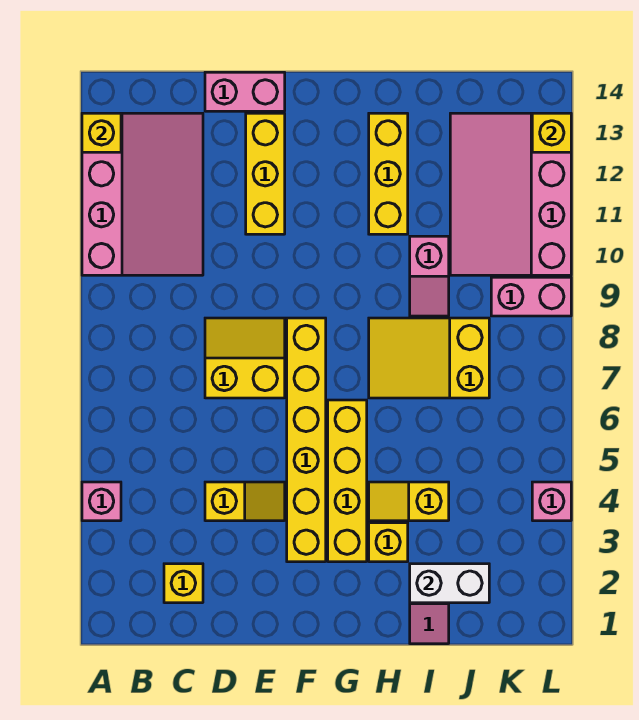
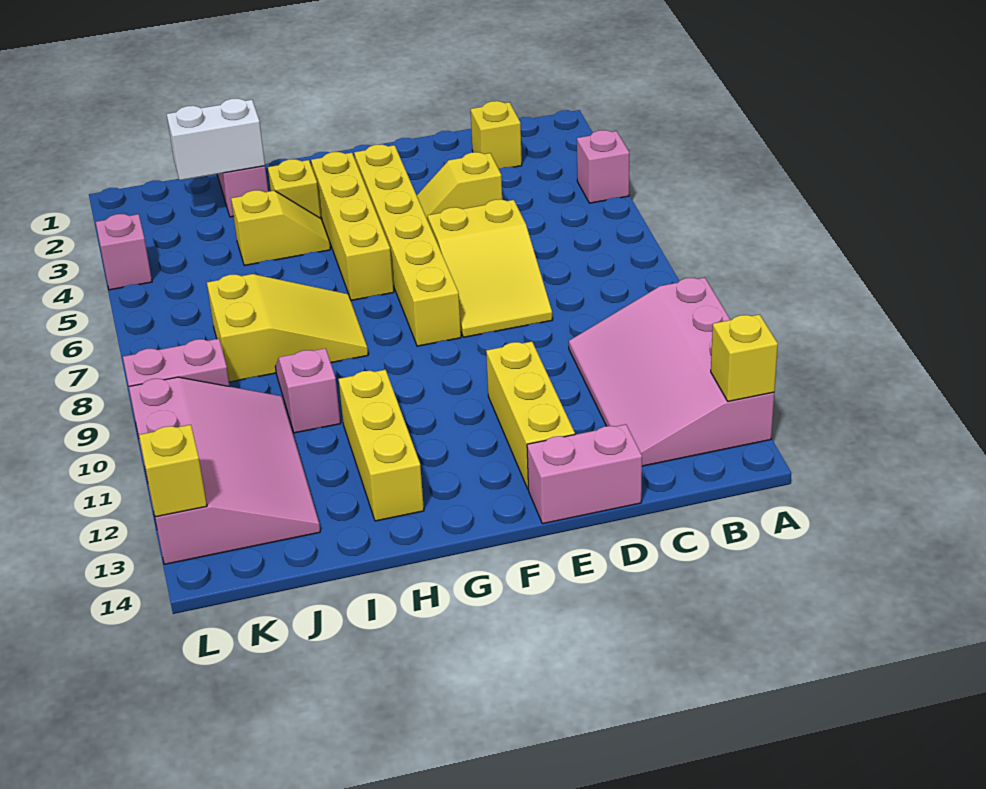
yellow 2x2 slope [205,318,285,398] -> yellow 2x3 slope [428,199,552,337]

